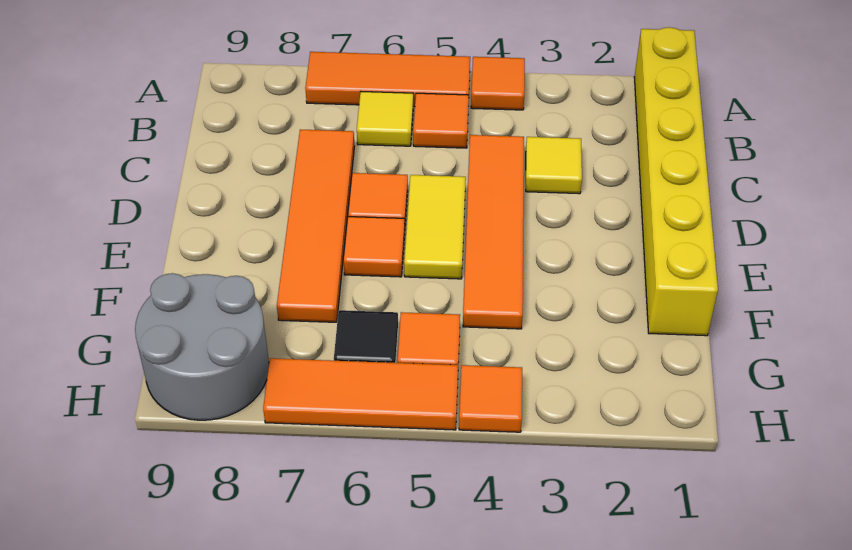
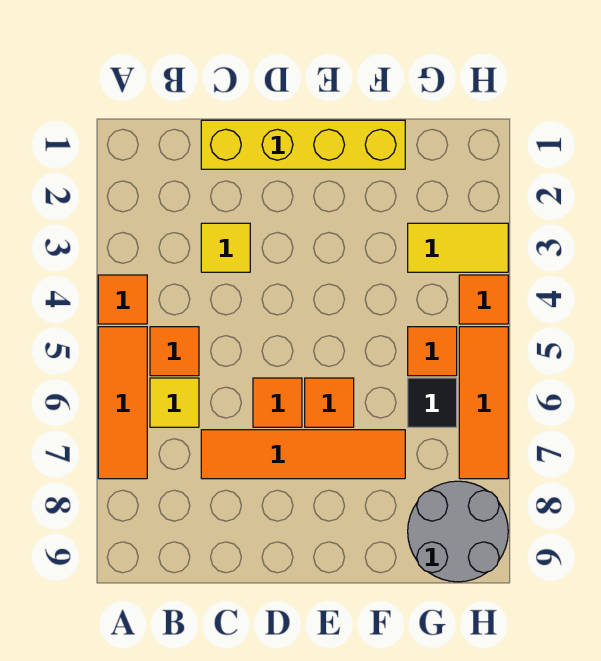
yellow 1x6 brick [634,27,718,336] -> yellow 1x4 brick [201,120,405,169]
orange 1x4 tile [463,135,524,329] -> none
yellow 1x2 tile [404,175,466,279] -> yellow 1x2 tile moved to [408,223,508,272]

